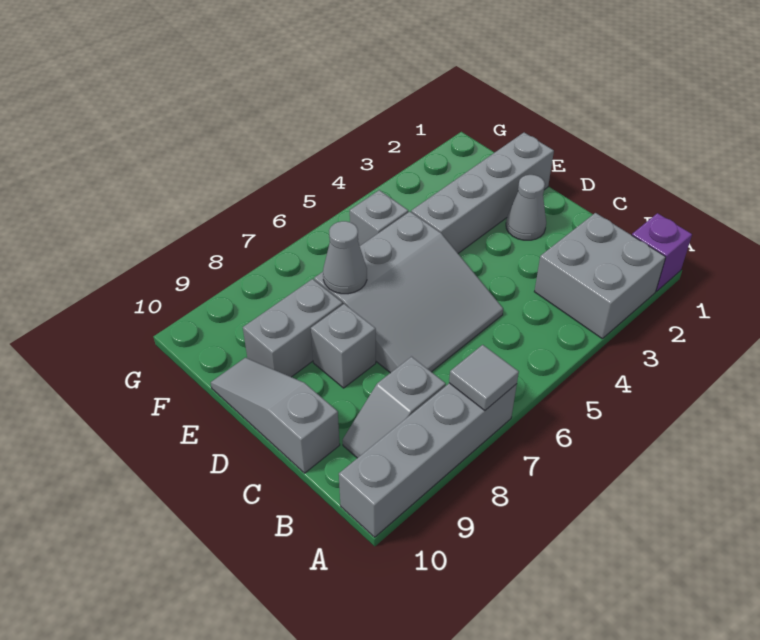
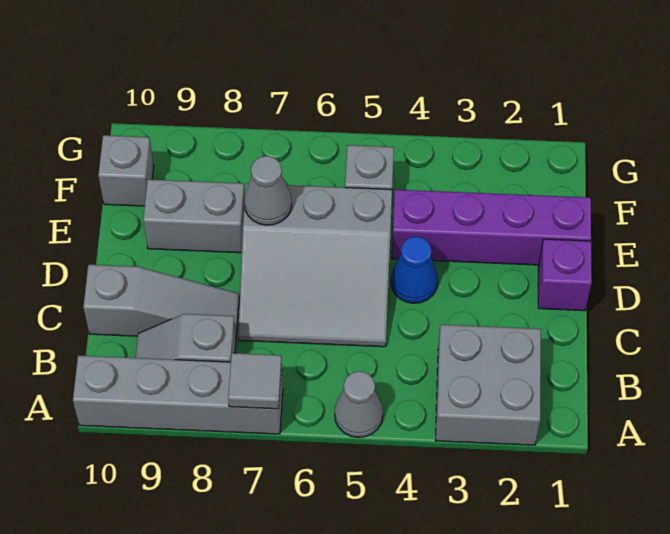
purple 1x1 brick [632,213,692,291] -> purple 1x1 brick moved to [538,239,592,311]
grey 1x3 slope [211,358,340,473] -> grey 1x3 slope turned to [83,265,239,338]
grey 1x1 cone [506,175,546,240] -> grey 1x1 cone moved to [335,371,383,437]
none -> blue 1x1 cone [391,236,438,303]
grey 1x1 brick [311,304,376,388] -> grey 1x1 brick moved to [98,135,154,206]
grey 1x4 brick [411,133,554,253] -> purple 1x4 brick [392,190,591,265]

